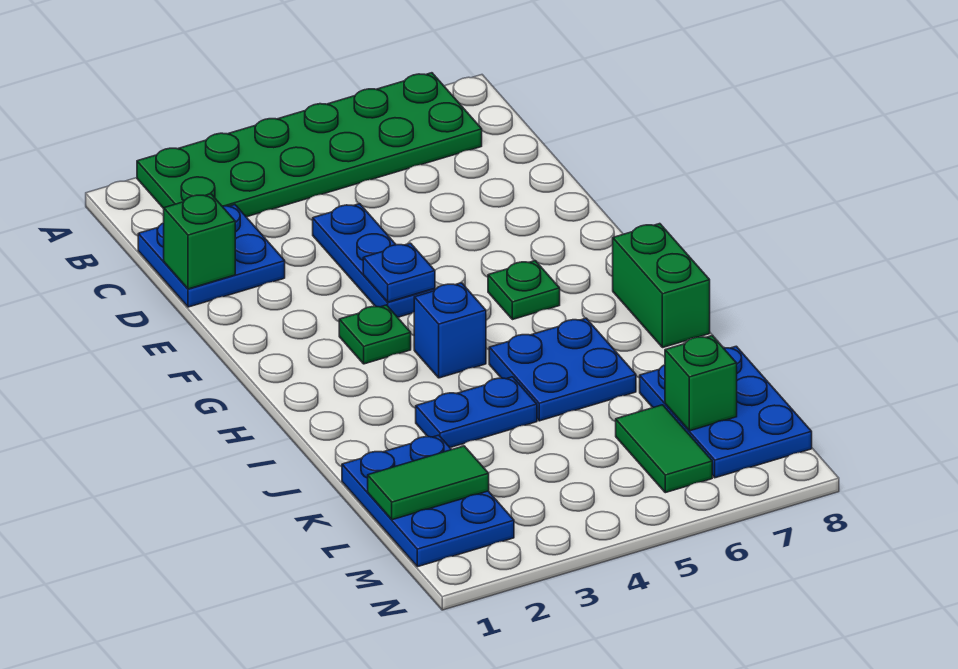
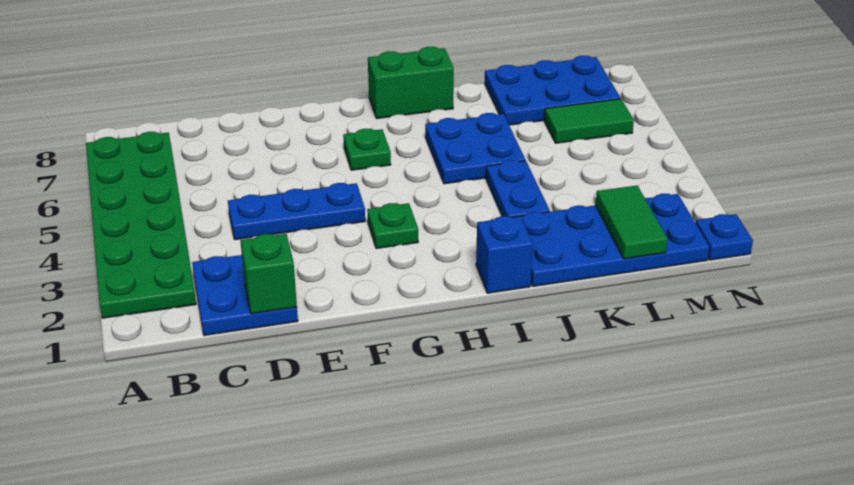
blue 1x1 plate [363,243,435,302] -> blue 1x1 plate moved to [695,214,753,260]
blue 1x1 brick [414,283,486,378] -> blue 1x1 brick moved to [476,216,533,293]
blue 2x3 plate [342,435,514,567] -> blue 2x4 plate [516,194,709,286]
green 1x1 brick [665,336,737,431] -> none

